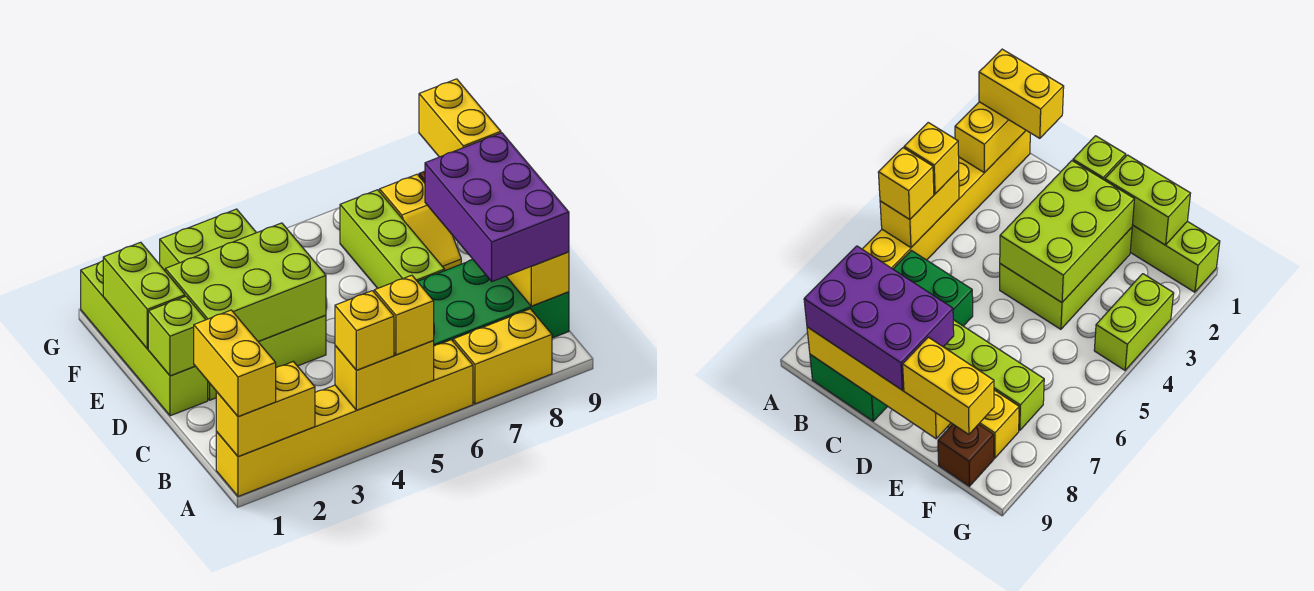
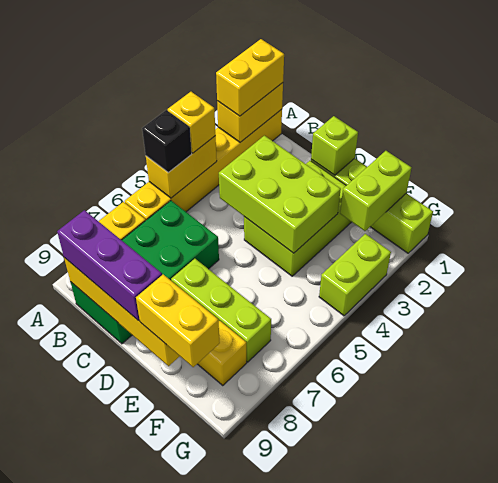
yellow 1x2 brick [194,310,276,417] -> yellow 1x2 brick turned to [216,39,284,116]
yellow 1x1 brick [374,275,434,355] -> black 1x1 brick [142,110,192,173]
purple 2x3 brick [425,133,569,282] -> purple 1x3 brick [57,210,162,321]
lime 2x3 brick [165,223,326,342] -> lime 2x3 brick turned to [219,136,341,253]
lime 1x2 brick [103,242,185,349] -> lime 1x2 brick turned to [340,151,412,231]
brown 1x1 brick [938,424,994,486] -> none

